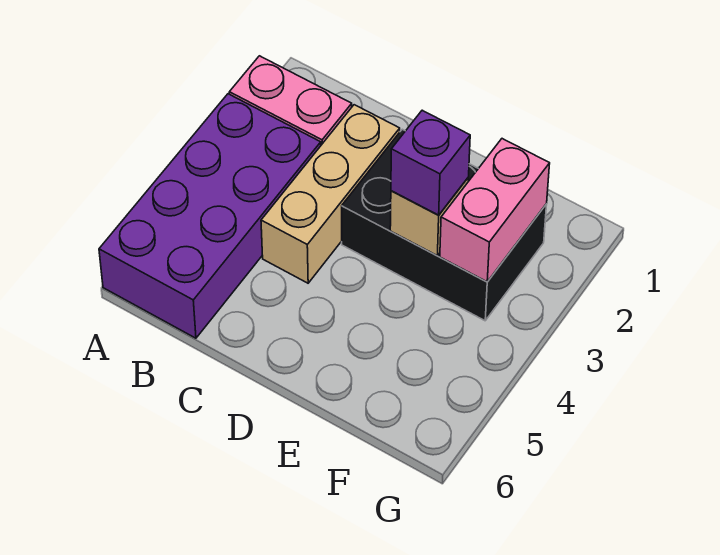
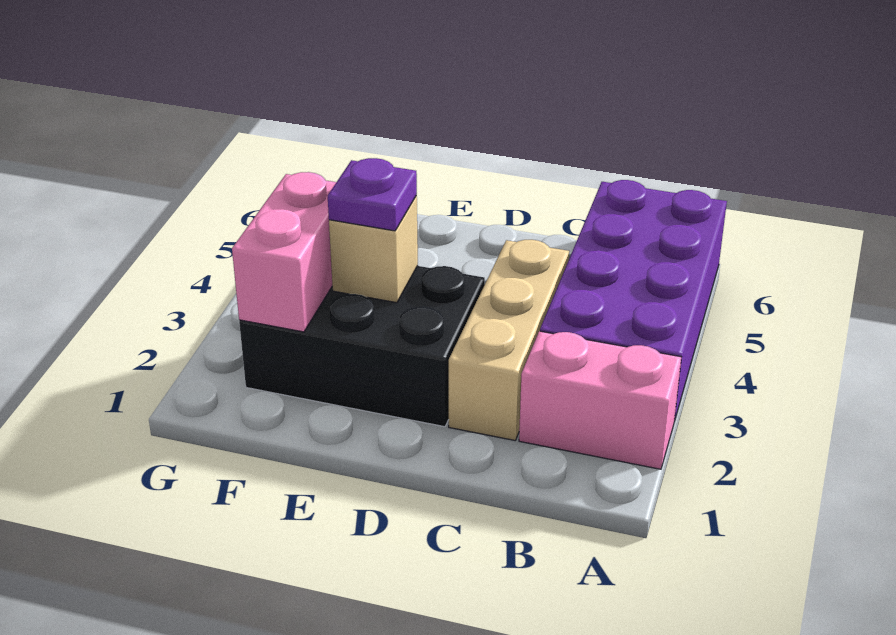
purple 1x1 brick [391,110,470,215] -> purple 1x1 plate [328,158,417,231]

